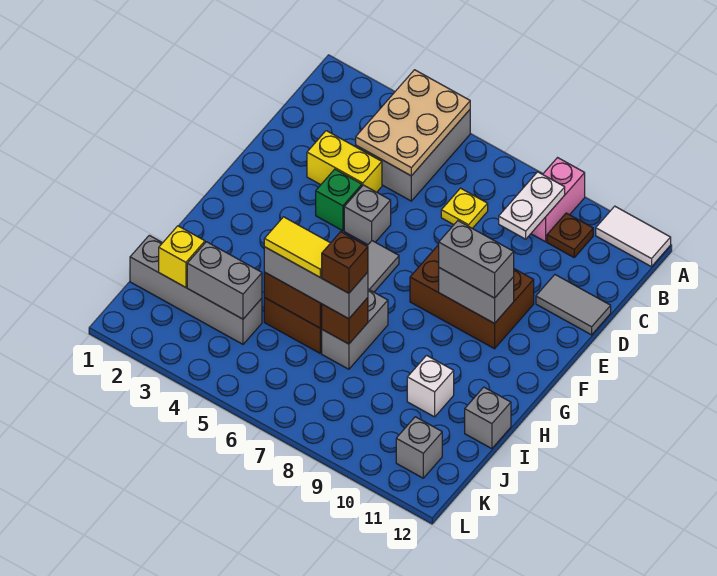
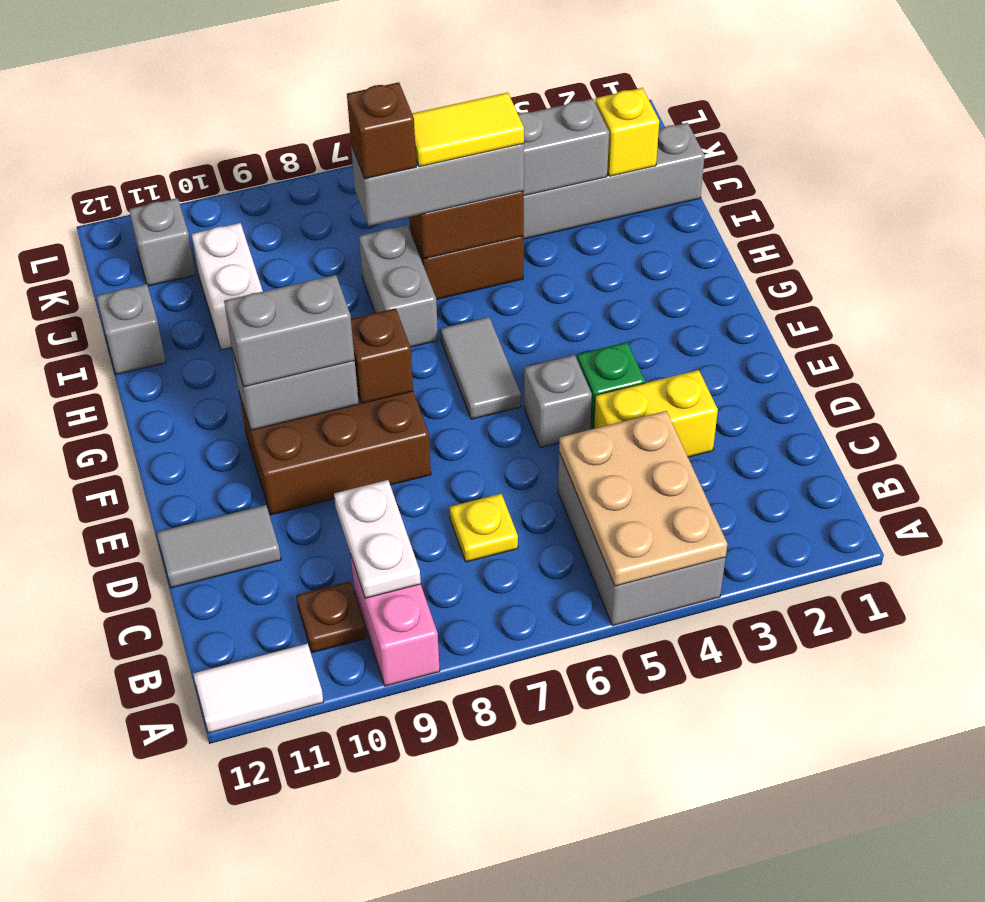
brown 1x1 brick [322,298,368,344] -> brown 1x1 brick moved to [351,308,413,403]
white 1x1 brick [407,355,454,417] -> white 1x2 brick [191,223,263,350]

